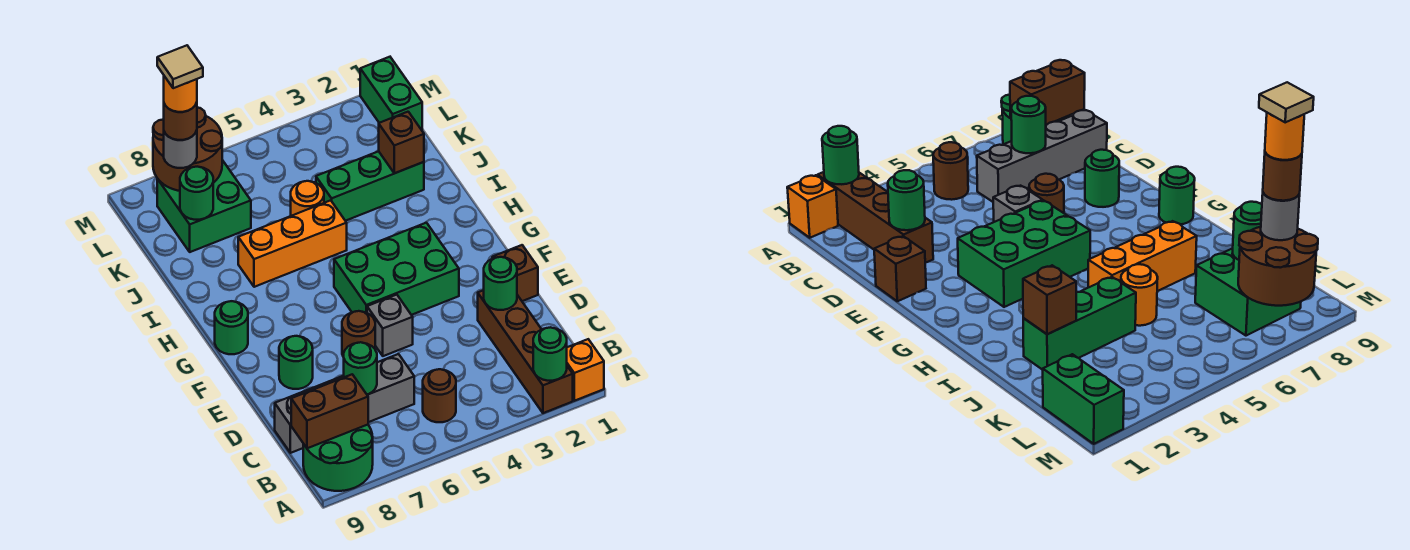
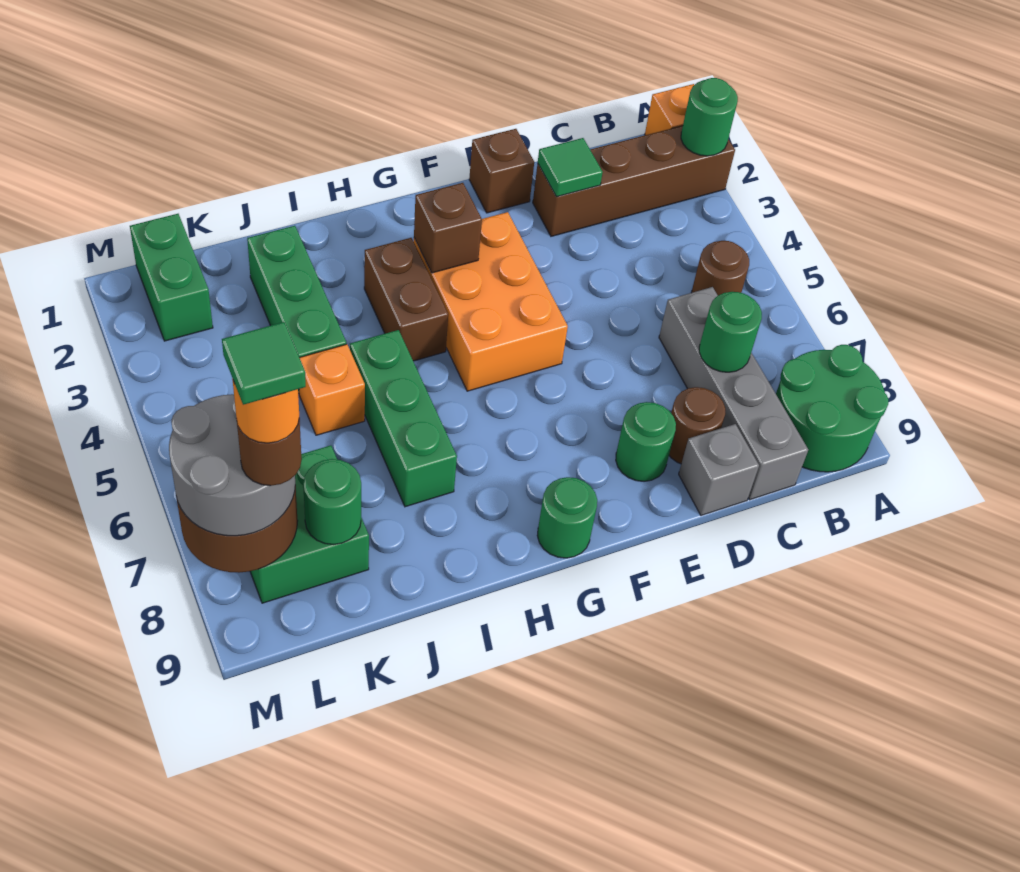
brown 1x2 brick [291,374,368,448] -> brown 1x2 brick moved to [364,238,448,361]
green 1x1 round brick [484,257,517,310] -> green 1x1 tile [538,138,603,197]
grey 1x1 brick [367,295,413,356] -> grey 1x1 brick moved to [679,424,759,515]
brown 1x1 round brick [342,311,375,357] -> brown 1x1 round brick moved to [669,387,725,464]
green 2x3 brick [334,223,459,315] -> orange 2x3 brick [414,212,568,391]
orange 1x3 brick [238,200,347,287] -> green 1x3 brick [350,330,457,507]
brown 1x1 brick [379,112,424,173] -> brown 1x1 brick moved to [414,183,482,273]
orange 1x1 round brick [291,181,324,216] -> orange 1x1 brick [299,344,365,435]
green 1x2 brick [360,57,422,130] -> green 1x2 brick turned to [130,214,213,341]
grey 1x1 round brick [164,130,197,168] -> grey 2x2 round brick [169,394,295,536]
tan 1x1 tile [157,45,203,88] -> green 1x1 tile [222,322,306,405]

